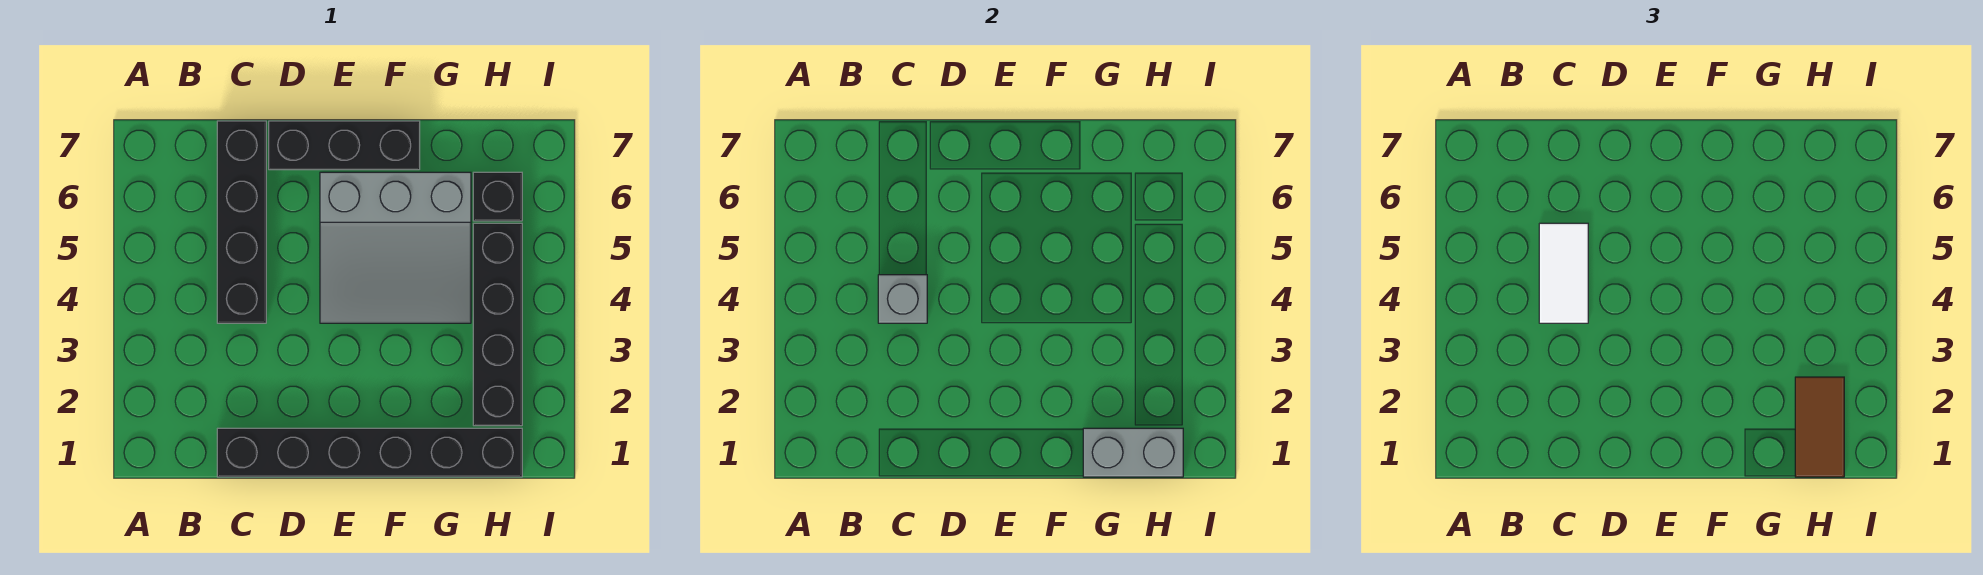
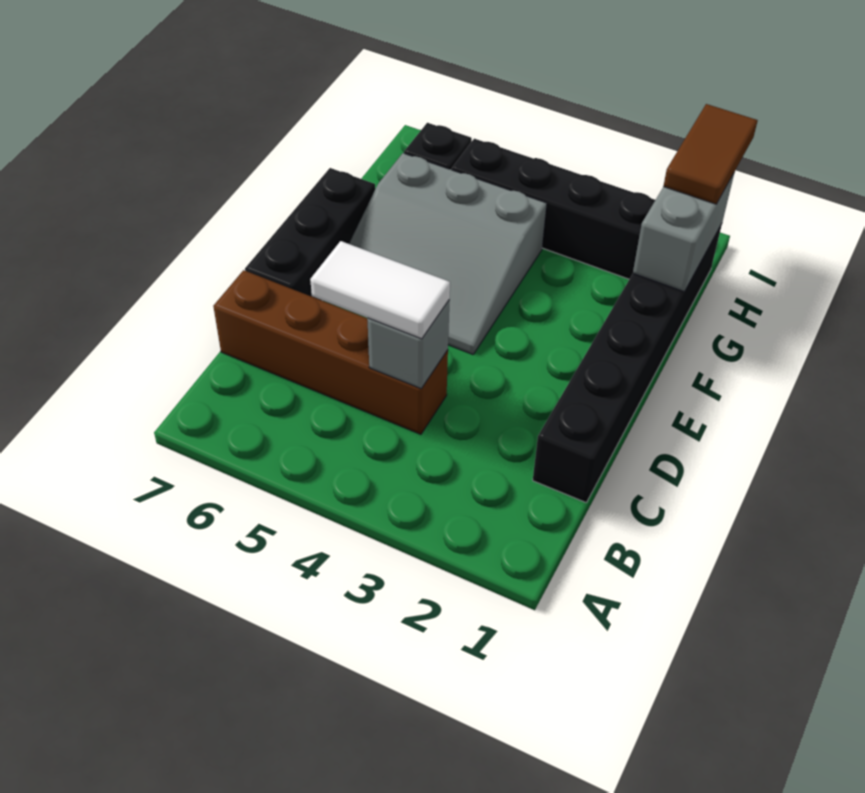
black 1x4 brick [217,121,266,323] -> brown 1x4 brick [213,270,448,434]
grey 3x3 slope [320,172,471,323] -> grey 3x3 slope turned to [349,153,547,354]
brown 1x2 tile [1795,377,1844,477] -> brown 1x2 tile turned to [663,104,758,204]

